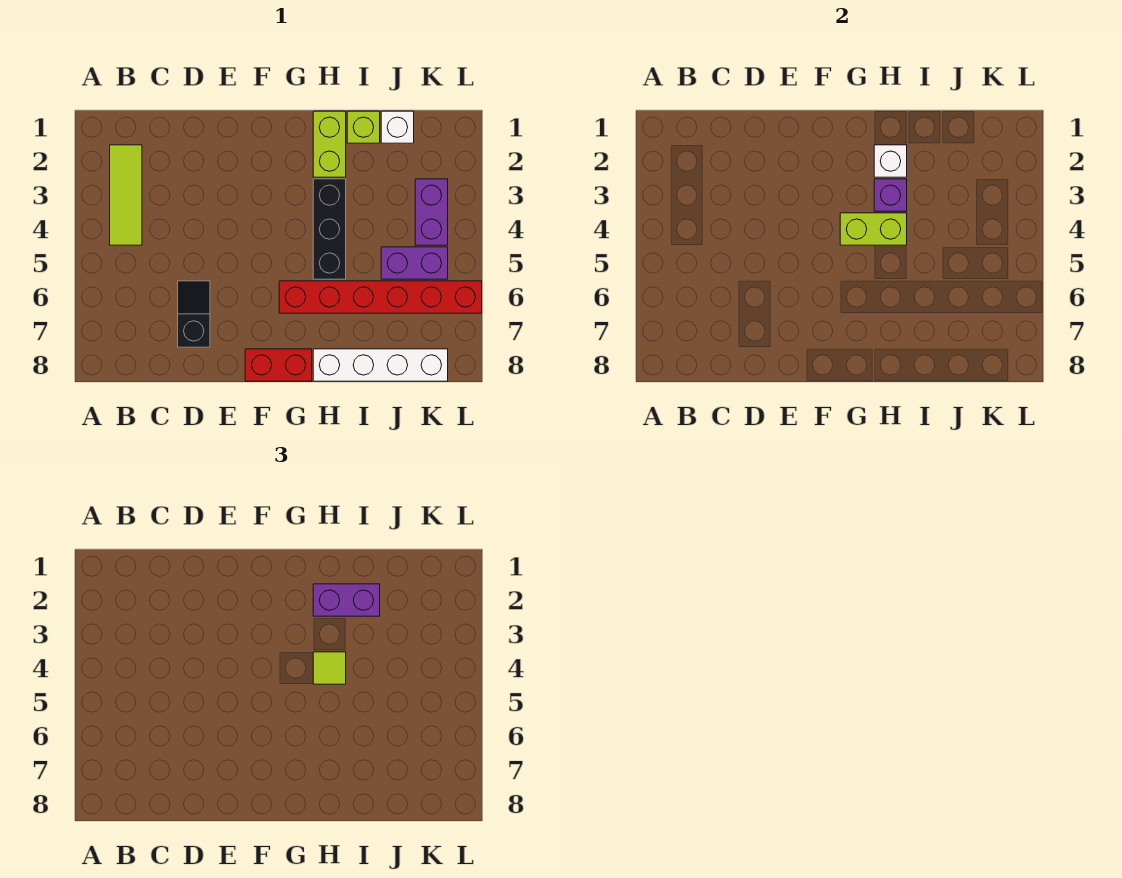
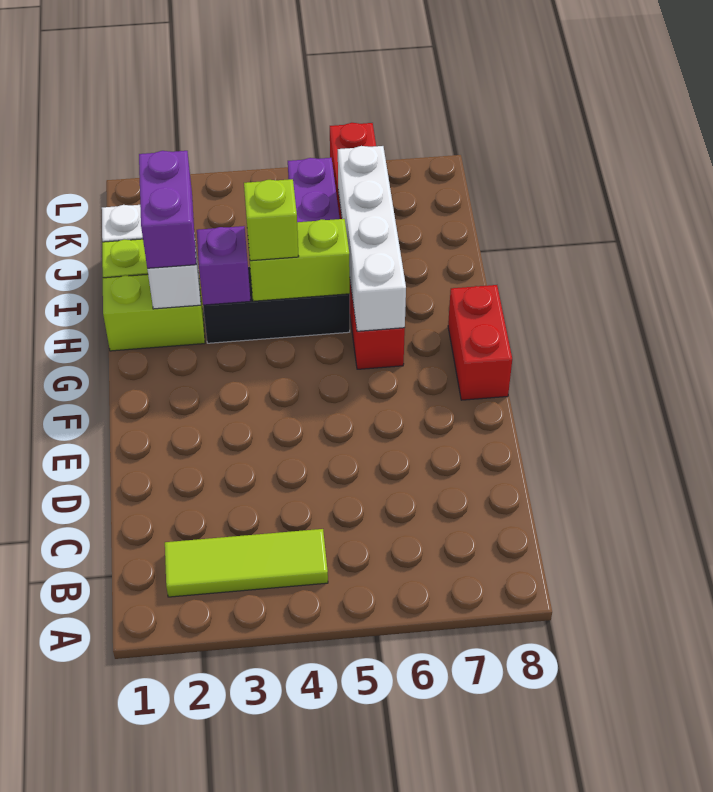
black 1x2 slope [178,281,210,347] -> none
lime 1x2 brick [840,213,907,245] -> lime 1x2 brick turned to [248,219,350,301]
lime 1x1 tile [313,652,346,684] -> lime 1x1 brick [244,179,299,261]
white 1x4 brick [313,349,448,381] -> white 1x4 brick moved to [338,146,406,331]
purple 1x2 brick [415,179,448,245] -> none

